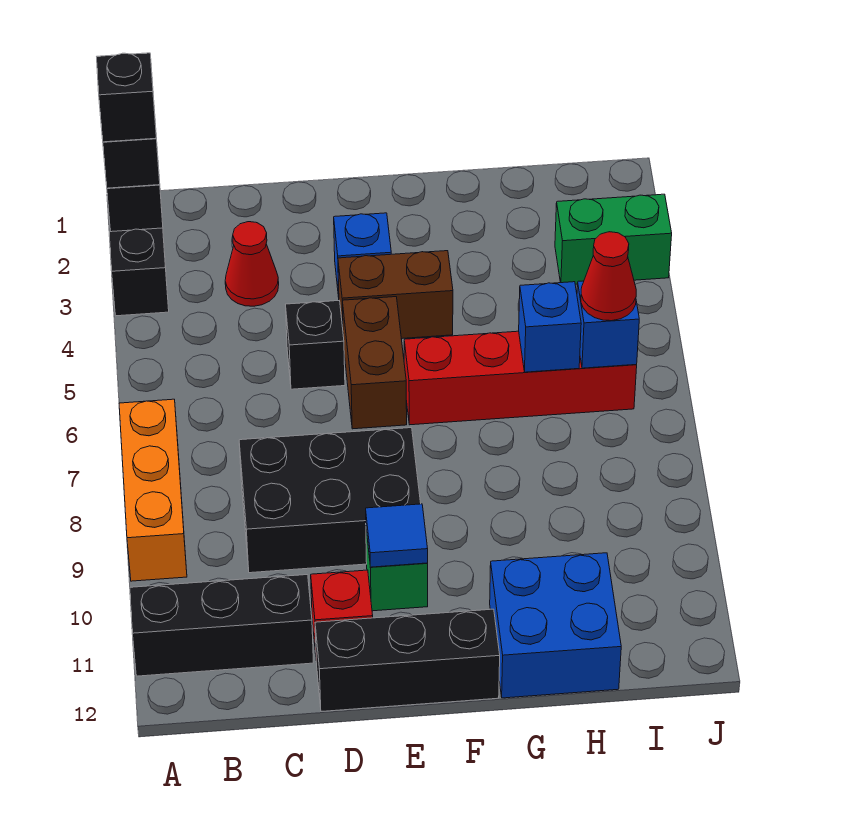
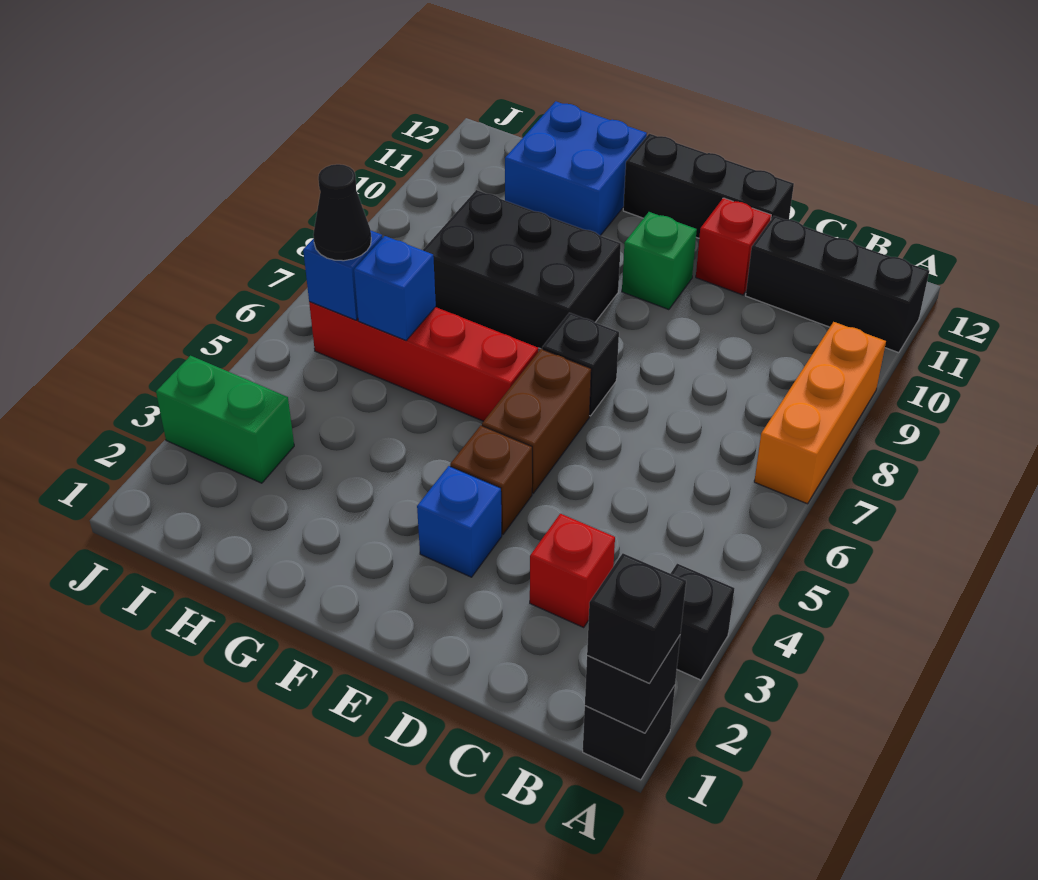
red 1x1 cone [225,222,279,306] -> red 1x1 brick [530,514,615,627]
black 2x3 brick [239,428,421,573] -> black 2x3 brick moved to [423,190,621,349]
black 1x1 brick [285,301,345,389] -> black 1x1 brick moved to [542,313,619,416]
brown 1x2 brick [338,251,453,339] -> brown 1x1 brick [450,425,532,534]
blue 1x1 tile [366,504,428,567] -> none
red 1x1 cone [581,232,636,321] -> black 1x1 cone [313,164,371,261]

